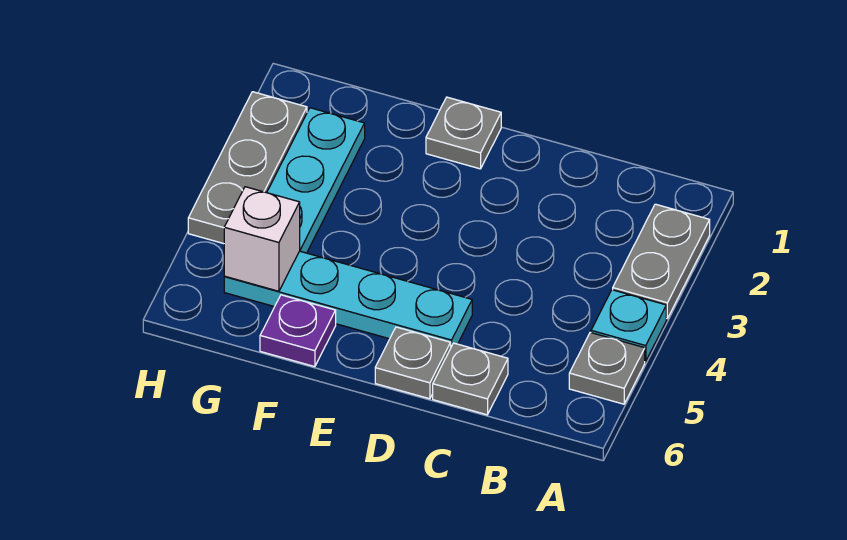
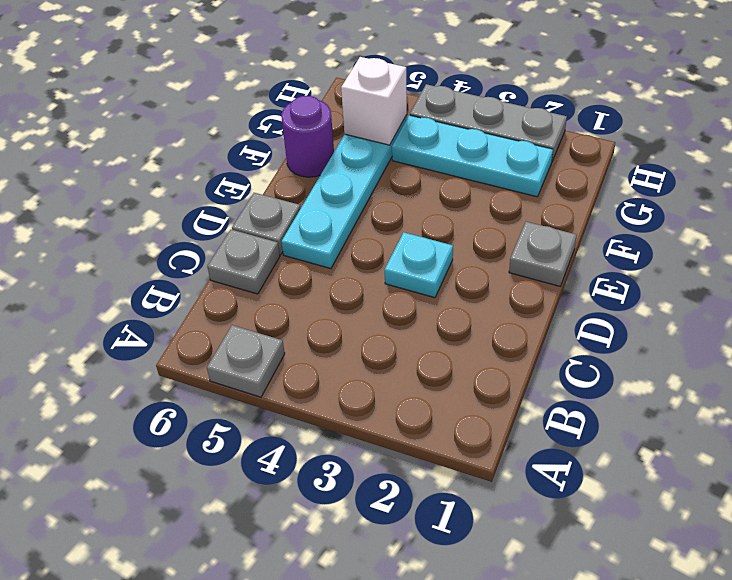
grey 1x2 plate [613,204,710,319] -> none
cyan 1x1 plate [591,290,666,362] -> cyan 1x1 plate moved to [385,232,453,298]
purple 1x1 plate [260,295,336,367] -> purple 1x1 round brick [281,96,334,177]

